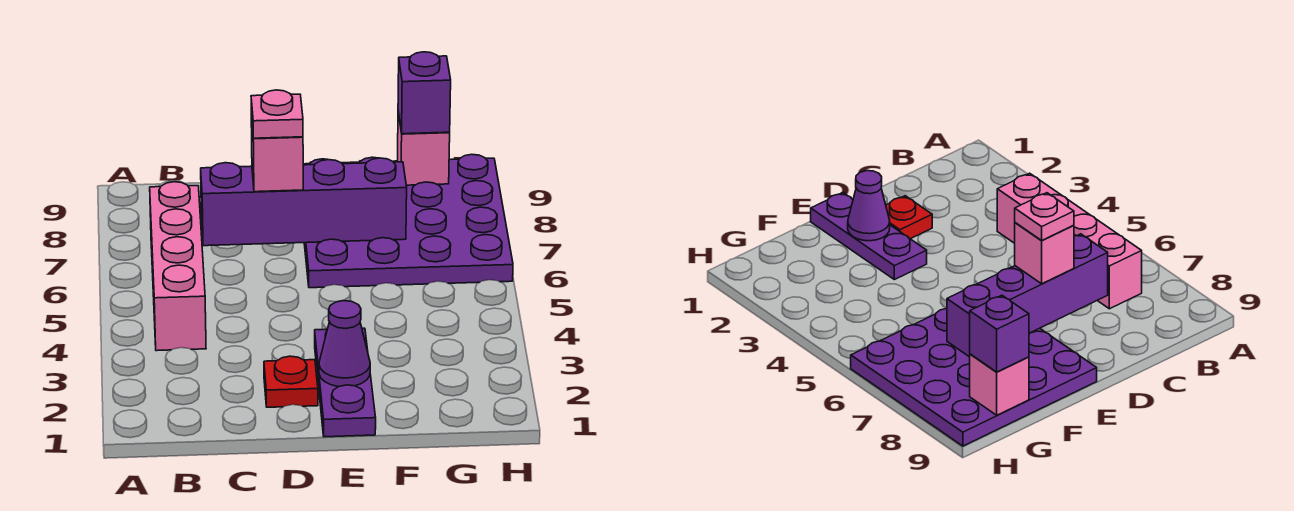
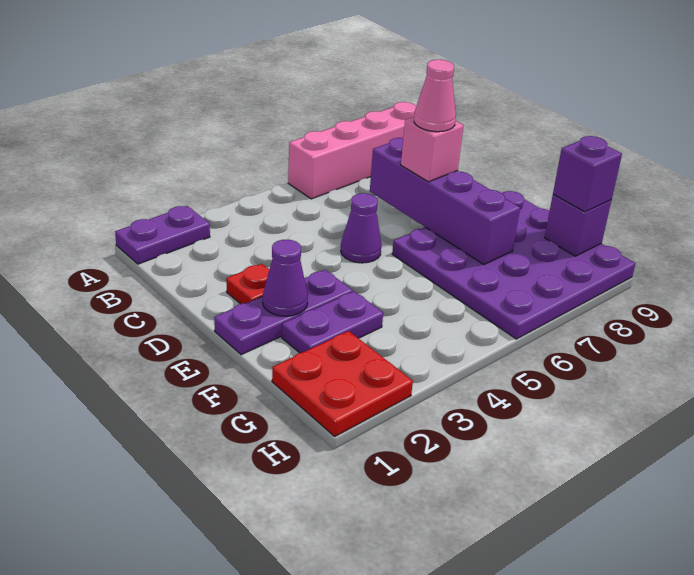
none -> purple 1x2 plate [115,206,210,264]
pink 1x4 brick [150,182,206,351] -> pink 1x4 brick moved to [288,102,416,199]
none -> purple 1x1 cone [341,193,382,263]
pink 1x1 plate [251,90,303,138] -> pink 1x1 cone [414,60,456,132]
none -> purple 1x2 plate [282,291,383,353]
none -> red 2x2 plate [272,331,413,436]
pink 1x1 brick [398,112,450,185] -> purple 1x1 brick [545,194,611,256]

